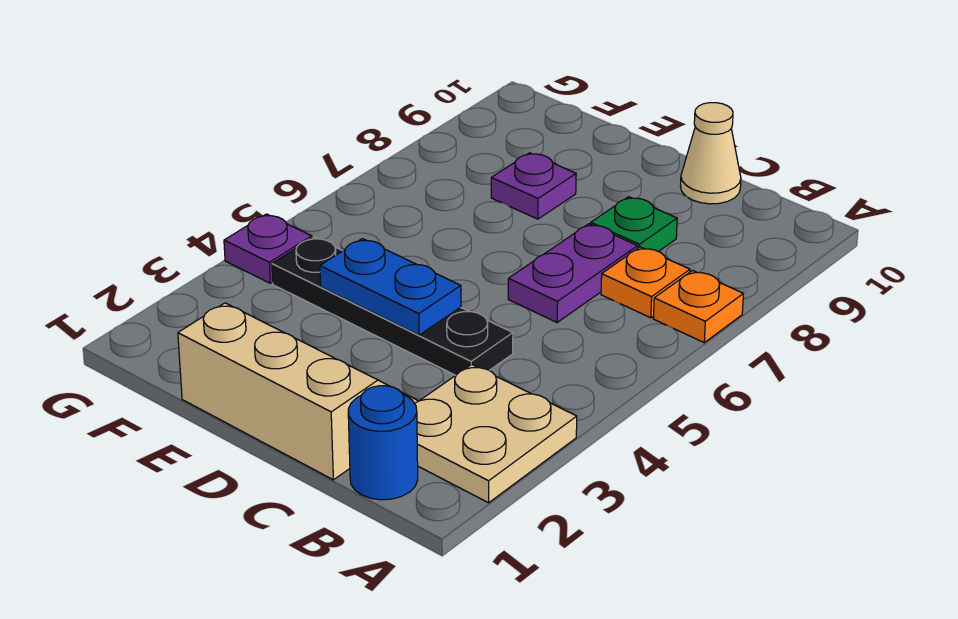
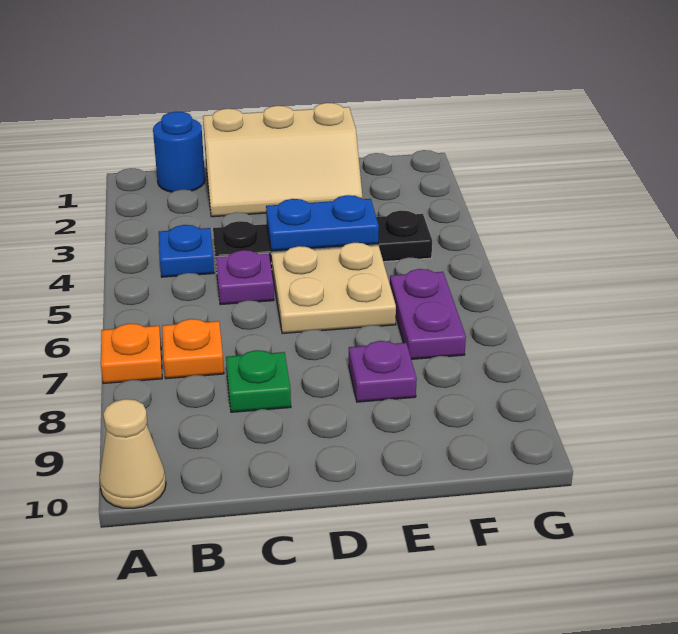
tan 2x2 plate [415,364,577,503] -> tan 2x2 plate moved to [271,243,396,334]
none -> blue 1x1 plate [159,225,214,277]
purple 1x2 plate [508,224,638,322] -> purple 1x2 plate moved to [390,269,466,359]
tan 1x1 cone [680,103,741,204] -> tan 1x1 cone moved to [99,399,166,508]
purple 1x1 plate [224,214,312,283] -> purple 1x1 plate moved to [216,250,274,305]

